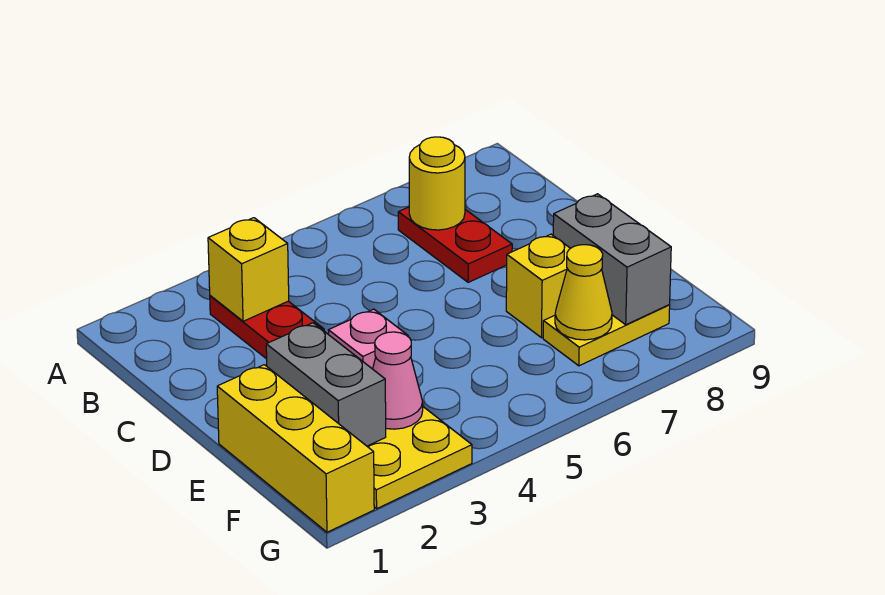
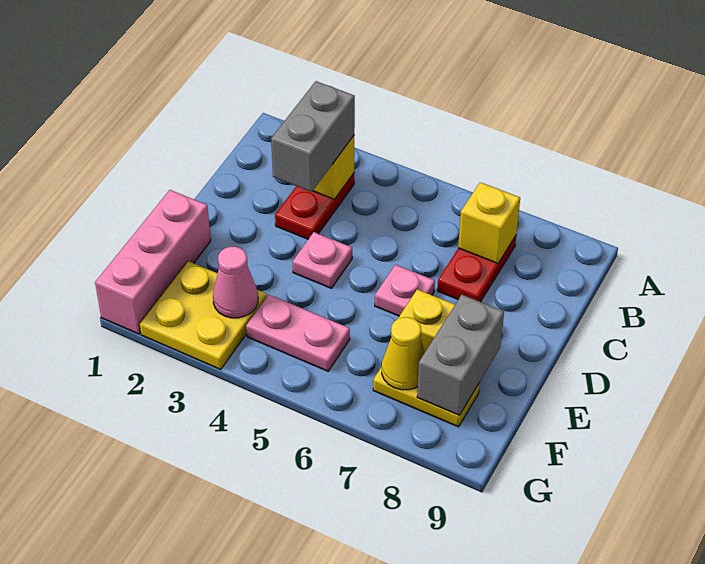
yellow 1x1 round brick [409,137,465,230] -> yellow 1x1 brick [458,182,520,263]
none -> pink 1x1 plate [375,265,435,316]
yellow 1x3 brick [217,365,374,532] -> pink 1x3 brick [95,190,211,334]
grey 1x2 brick [266,323,386,446] -> grey 1x2 brick moved to [271,81,355,192]
none -> pink 1x2 plate [246,295,350,371]

